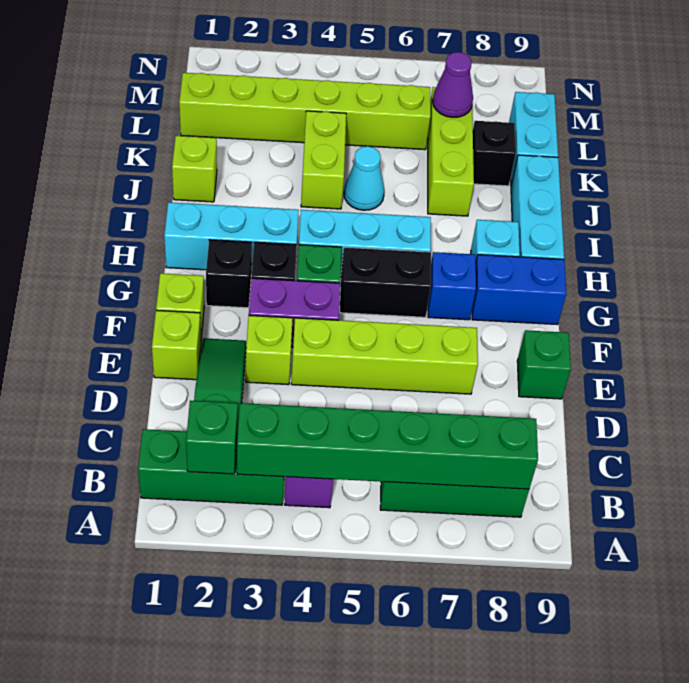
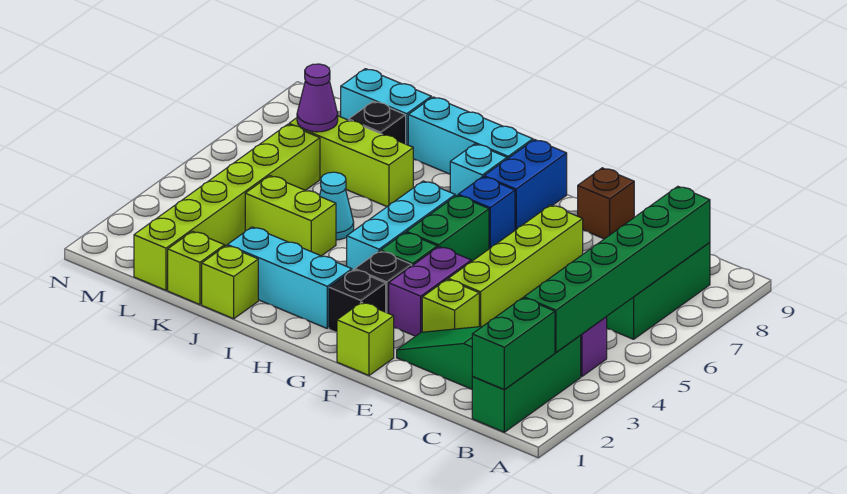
green 1x1 brick [186,401,238,474] -> green 1x2 brick [472,298,555,389]
lime 1x1 brick [152,310,201,380] -> lime 1x1 brick moved to [168,231,225,305]
green 1x1 brick [517,330,571,399] -> brown 1x1 brick [578,168,634,239]
black 1x2 brick [340,247,431,317] -> green 1x2 brick [406,195,489,262]
cyan 1x3 brick [164,202,299,272] -> cyan 1x3 brick turned to [227,227,352,328]

